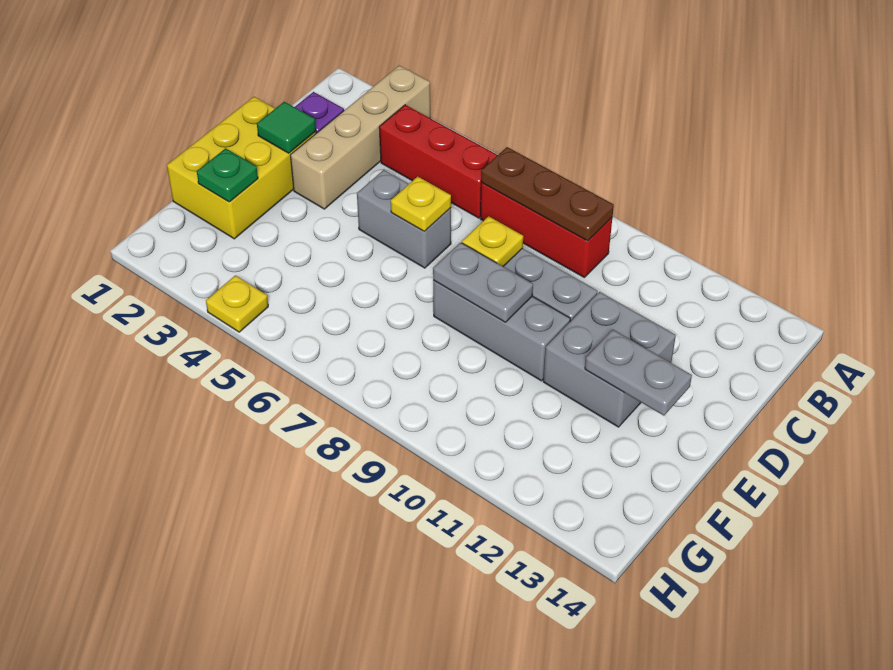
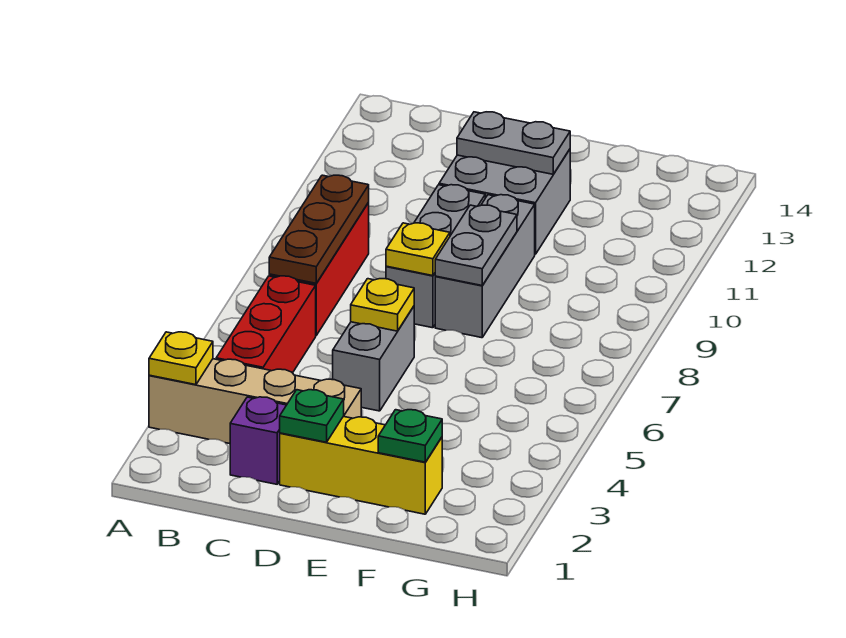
yellow 2x3 brick [167,97,316,239] -> yellow 1x3 brick [280,416,442,514]
green 1x1 tile [257,102,316,153] -> green 1x1 plate [280,390,344,442]
grey 1x2 plate [585,330,692,416] -> grey 1x2 plate turned to [457,112,570,174]
yellow 1x1 plate [206,275,268,332] -> yellow 1x1 plate moved to [149,332,213,385]

